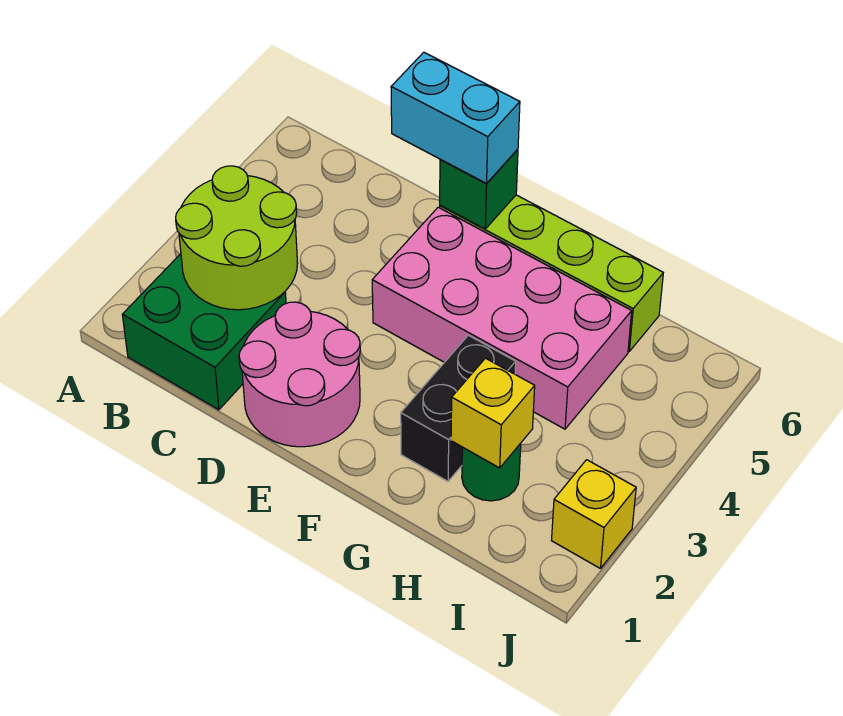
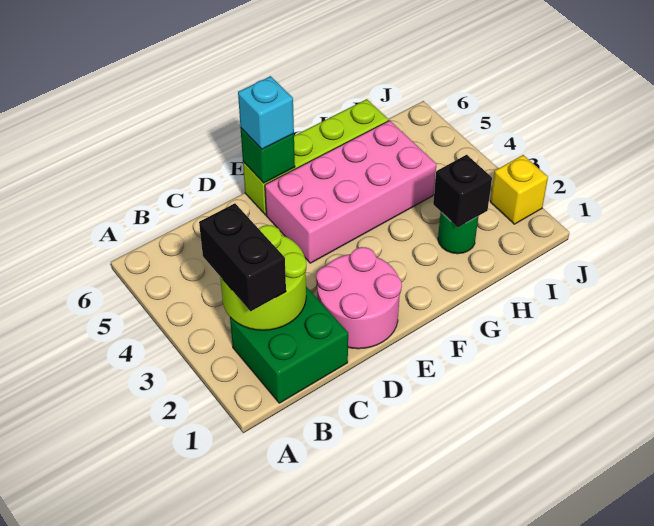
cyan 1x2 brick [391,52,520,183] -> cyan 1x1 brick [238,76,294,149]
black 1x2 brick [401,335,516,481] -> black 1x2 brick moved to [199,203,286,311]
yellow 1x1 brick [451,358,535,468] -> black 1x1 brick [433,155,492,227]

